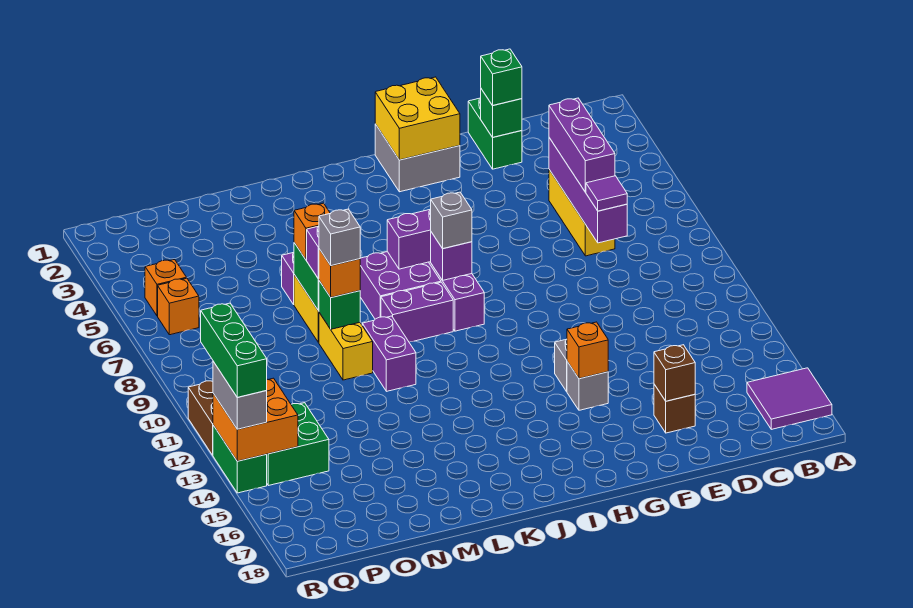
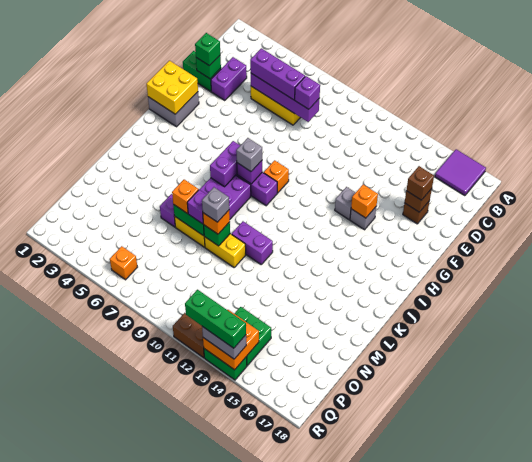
purple 1x1 tile [586,176,627,211] -> purple 1x1 brick [295,76,320,109]
none -> brown 1x1 brick [406,166,434,200]
purple 1x2 brick [381,282,453,342] -> purple 1x2 brick moved to [211,57,247,101]
orange 1x1 brick [145,260,187,316] -> orange 1x1 brick moved to [264,160,289,193]

